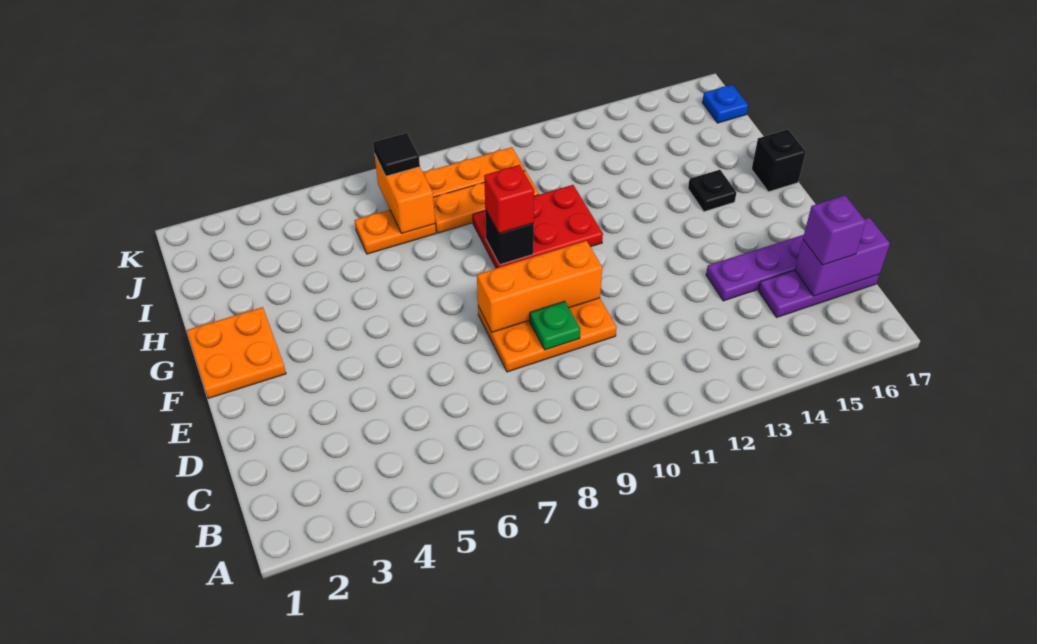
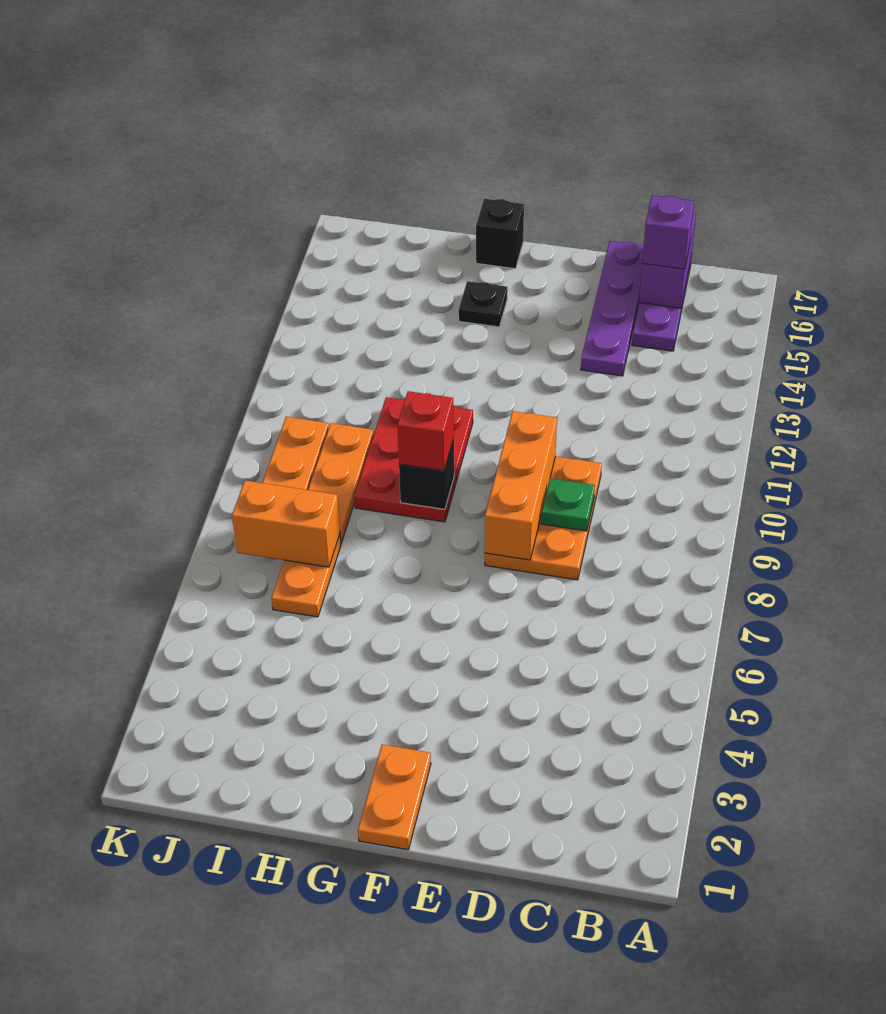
orange 2x2 plate [187,307,286,398] -> orange 1x2 plate [358,744,431,850]
black 1x1 tile [373,133,420,176] -> none
blue 1x1 plate [702,85,748,123] -> none

